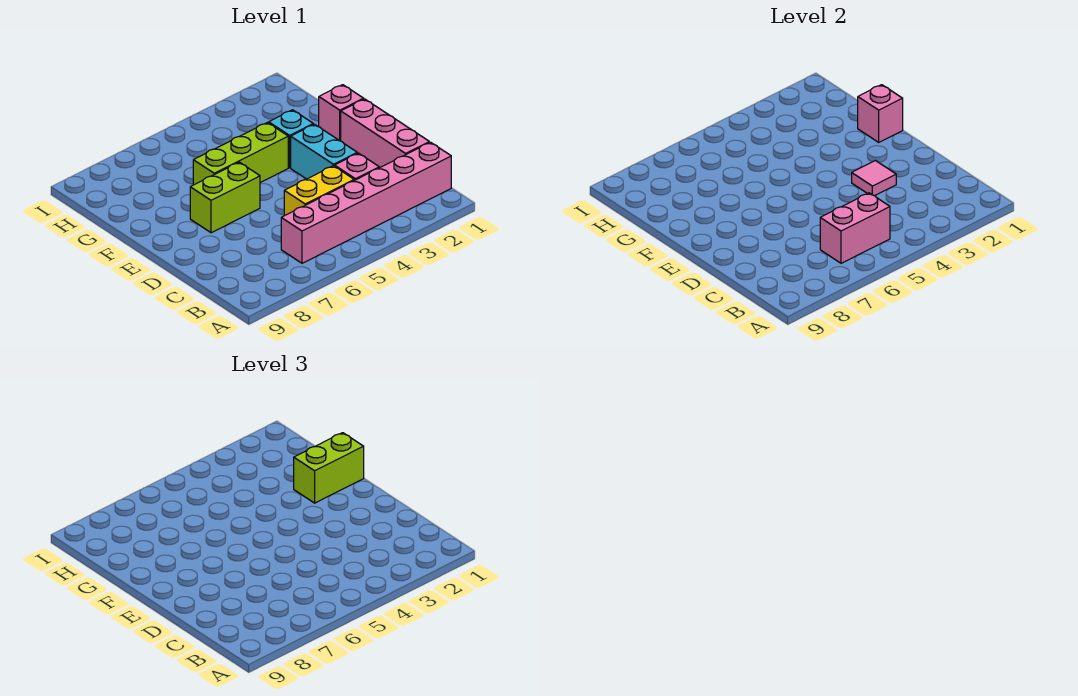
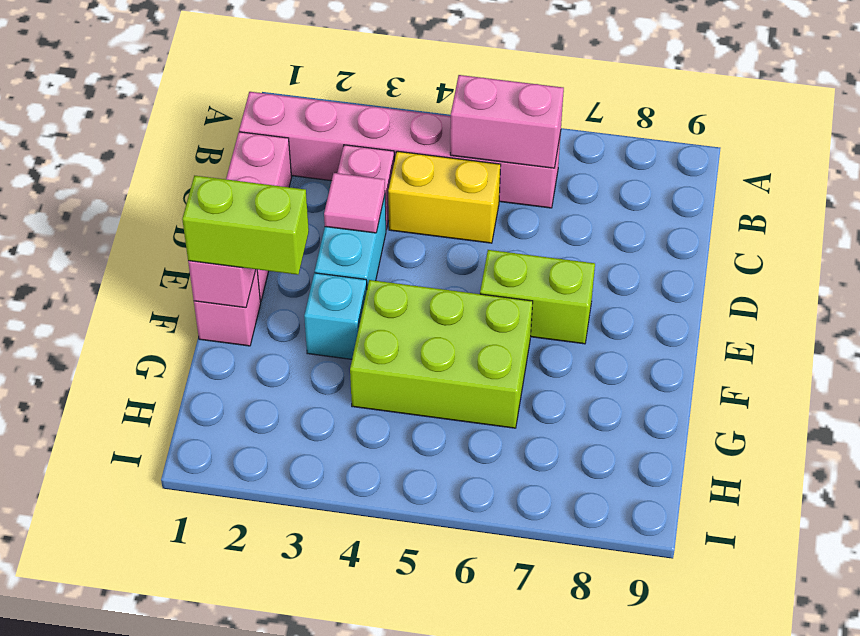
lime 1x3 brick [193,123,288,185] -> lime 2x3 brick [350,280,533,428]

